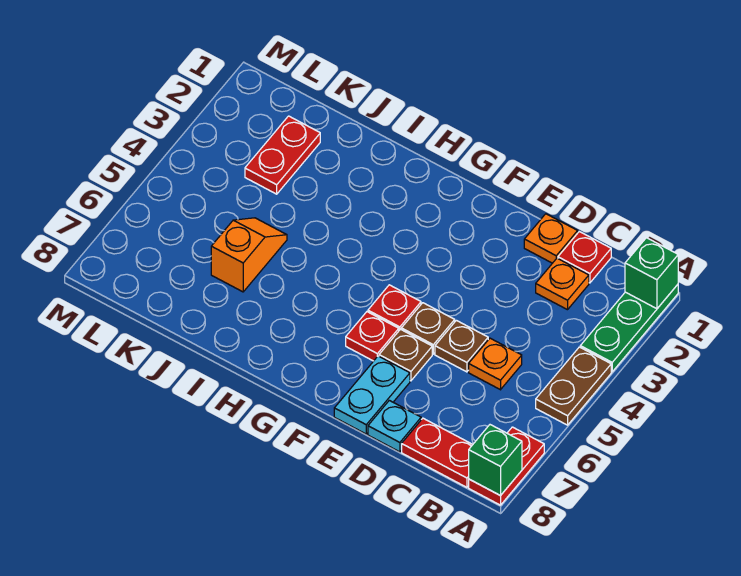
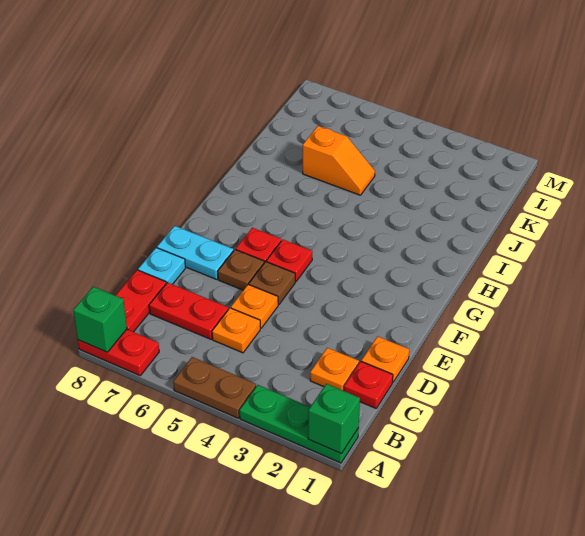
brown 1x1 plate [435,320,488,372] -> orange 1x1 plate [231,285,278,328]
red 1x2 plate [245,116,320,194] -> red 1x2 plate moved to [149,282,228,339]

